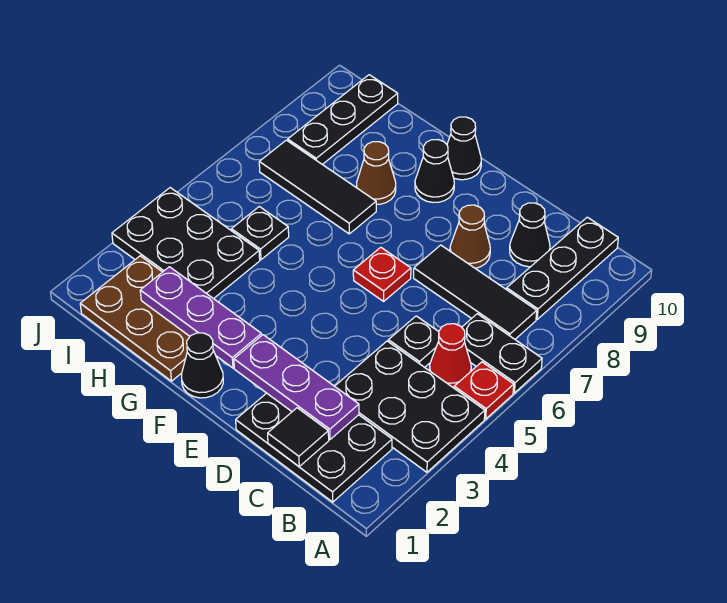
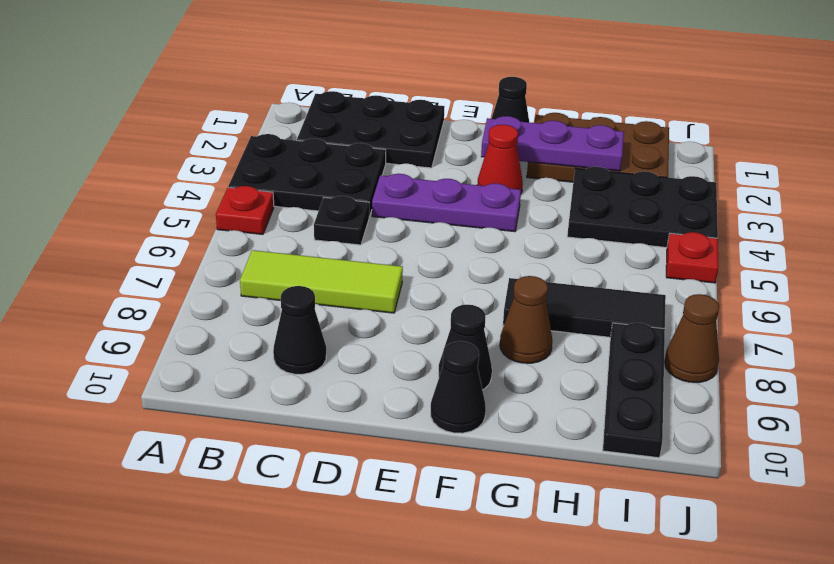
black 1x2 plate [462,314,542,393] -> none
red 1x1 cone [430,324,471,388] -> red 1x1 cone moved to [477,125,523,193]
black 1x3 tile [414,245,537,339] -> lime 1x3 tile [240,250,403,313]
black 1x3 plate [507,217,618,319] -> none
black 1x1 tile [268,408,329,466] -> none
purple 1x3 plate [234,335,359,439] -> purple 1x3 plate moved to [372,174,521,232]
brown 1x1 cone [450,205,490,268] -> brown 1x1 cone moved to [665,294,719,383]
red 1x1 plate [353,247,411,301] -> red 1x1 plate moved to [666,232,719,283]
black 1x1 plate [232,207,289,260] -> none

